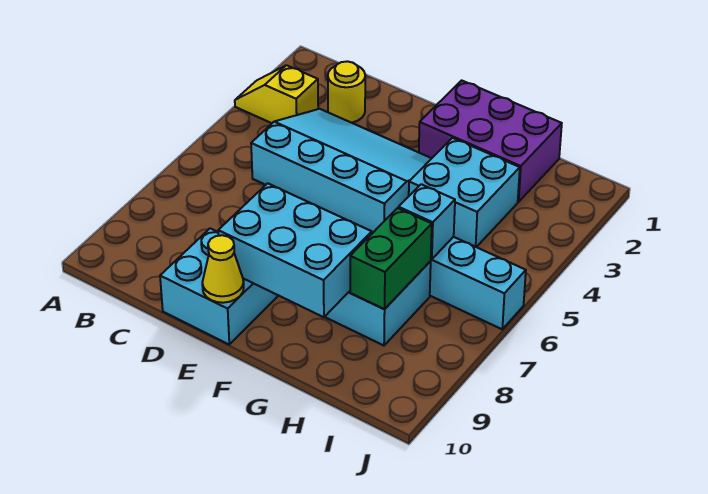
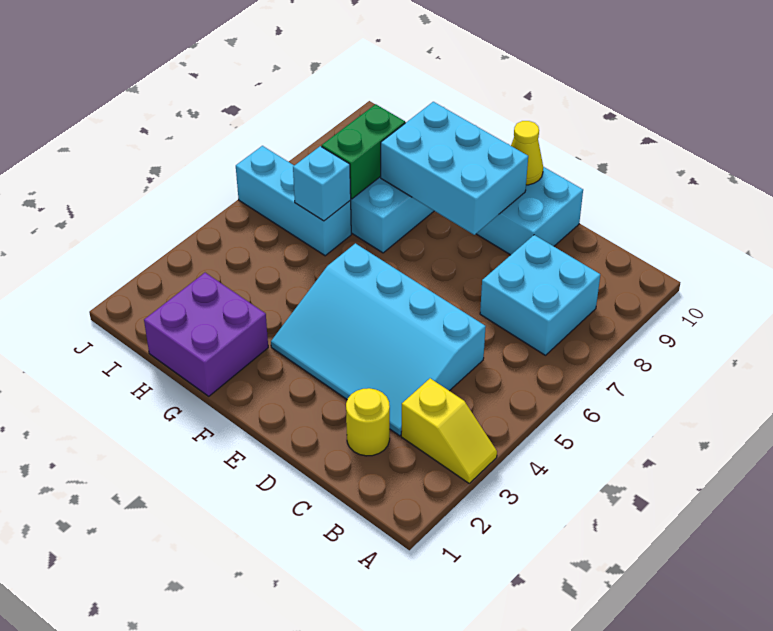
purple 2x3 brick [419,80,562,202] -> purple 2x2 brick [144,273,268,396]
cyan 2x2 brick [409,138,520,247] -> cyan 2x2 brick moved to [480,235,600,355]

